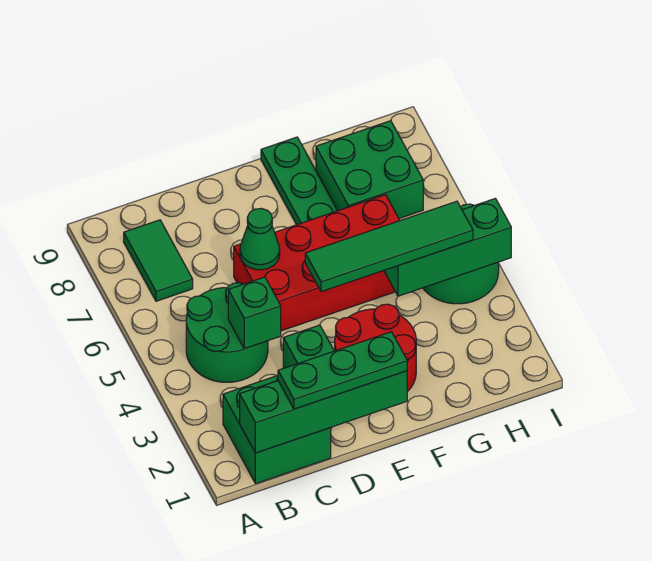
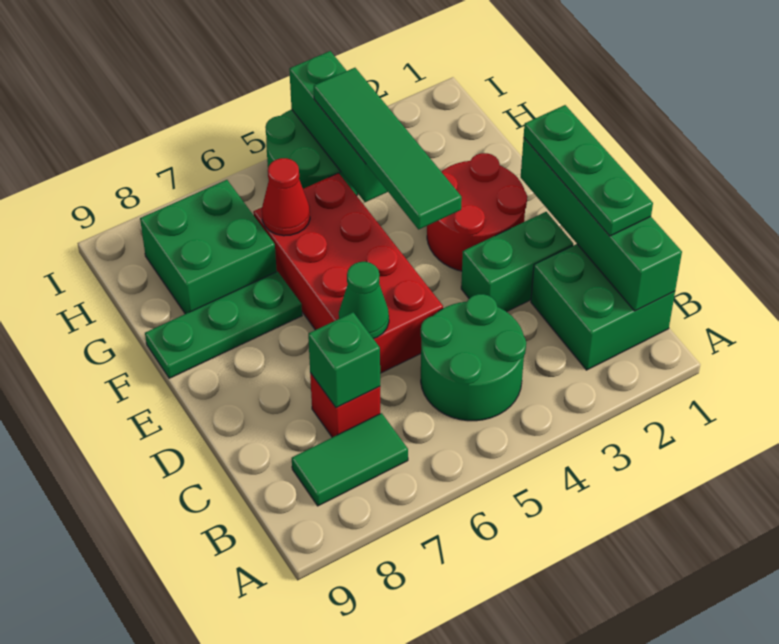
green 1x1 brick [228,277,281,349] -> green 1x1 brick moved to [308,312,380,408]
none -> red 1x1 brick [310,373,380,437]
none -> red 1x1 cone [262,158,310,236]

